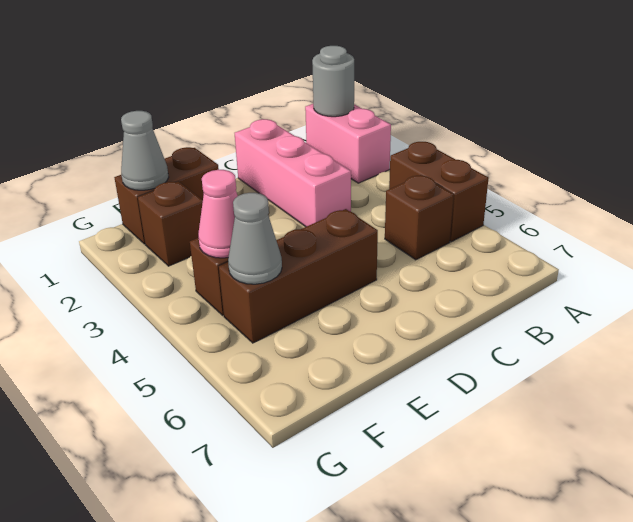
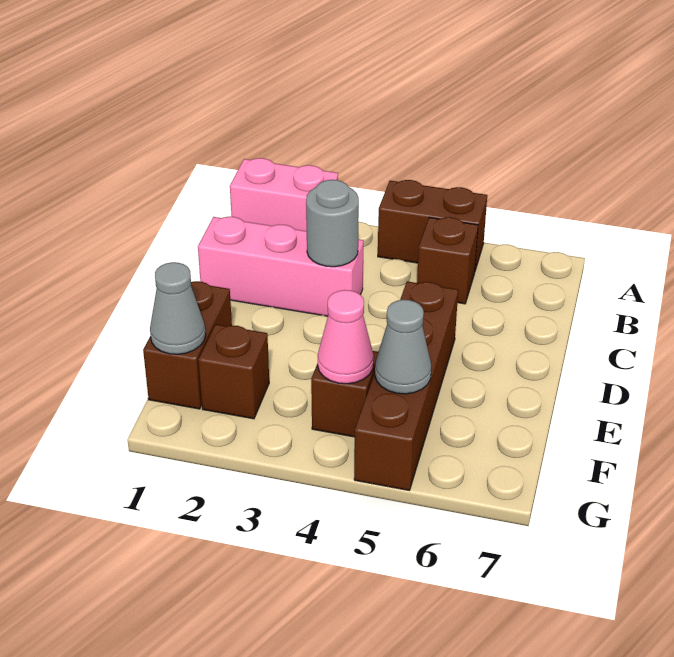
grey 1x1 round brick [312,46,354,117] -> grey 1x1 round brick moved to [306,180,359,267]
brown 1x3 brick [219,209,378,343] -> brown 1x4 brick [354,281,458,490]

